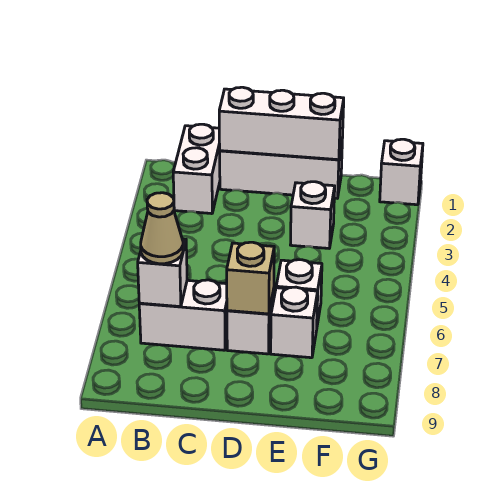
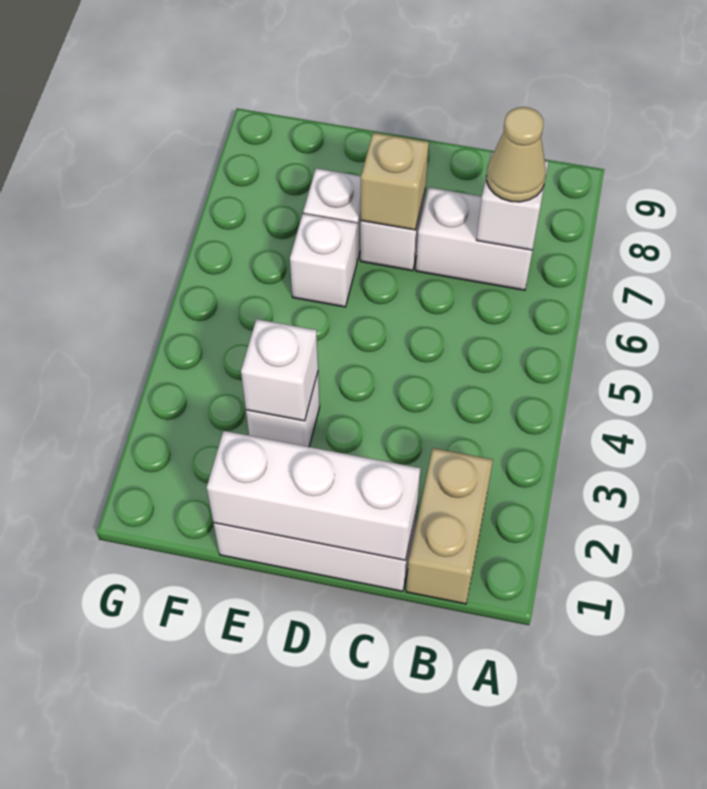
white 1x2 brick [173,124,220,214] -> tan 1x2 brick [406,448,493,604]
white 1x1 brick [380,139,423,205] -> white 1x1 brick moved to [241,319,318,421]

